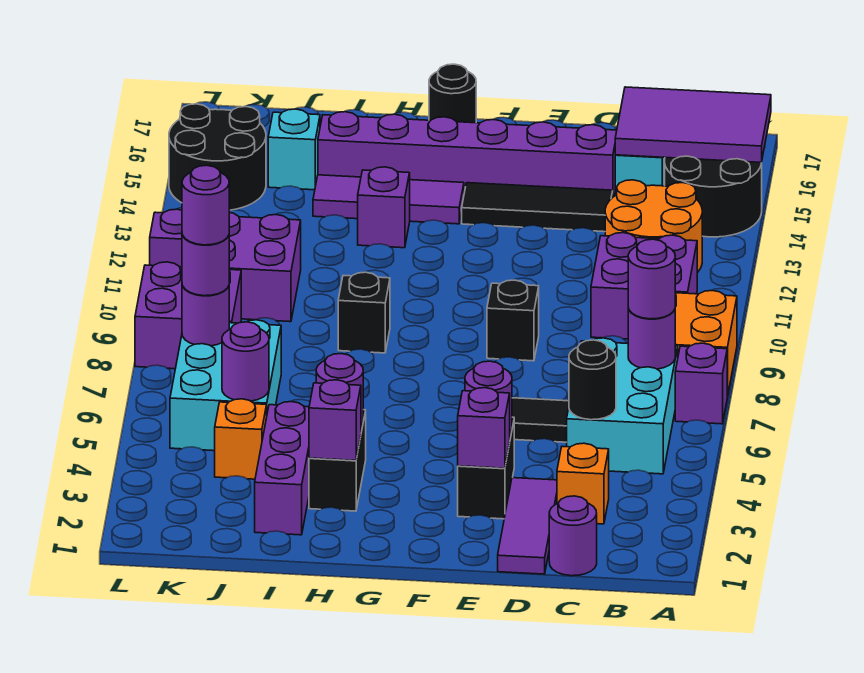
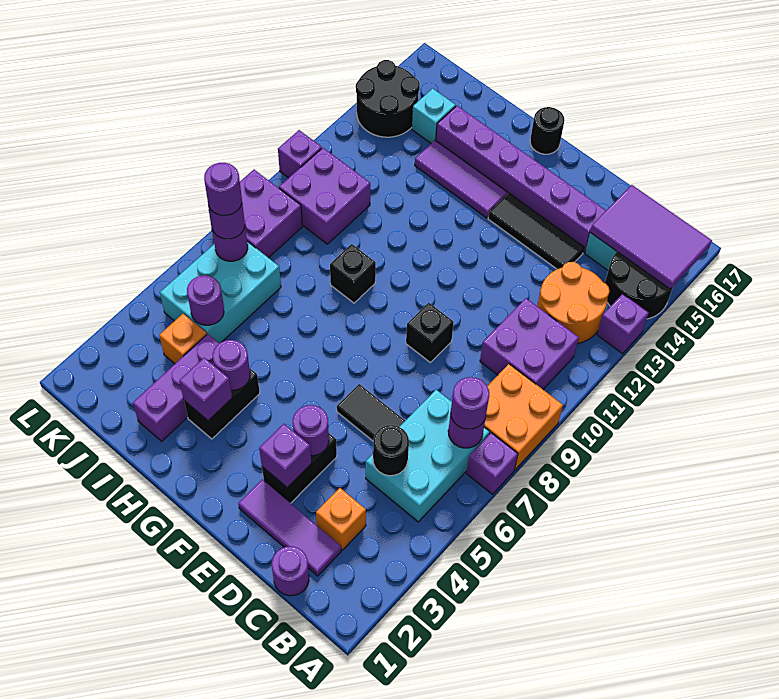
purple 1x3 tile [498,478,557,574] -> purple 1x3 tile turned to [238,479,341,576]
purple 1x1 brick [358,167,410,248] -> purple 1x1 brick moved to [597,294,649,354]

